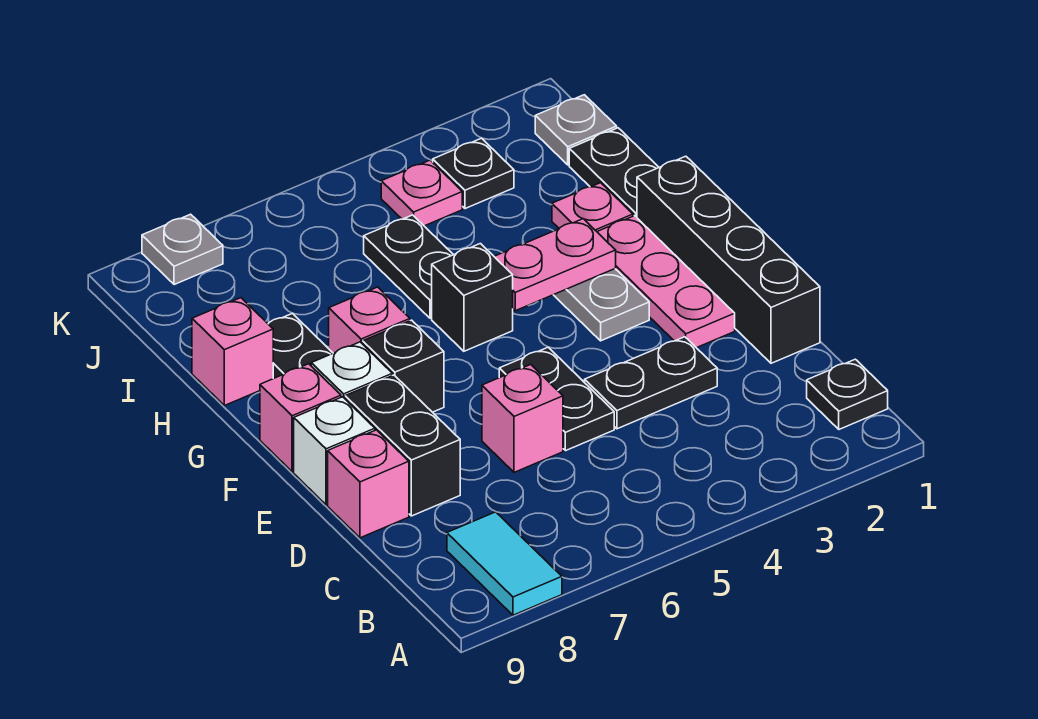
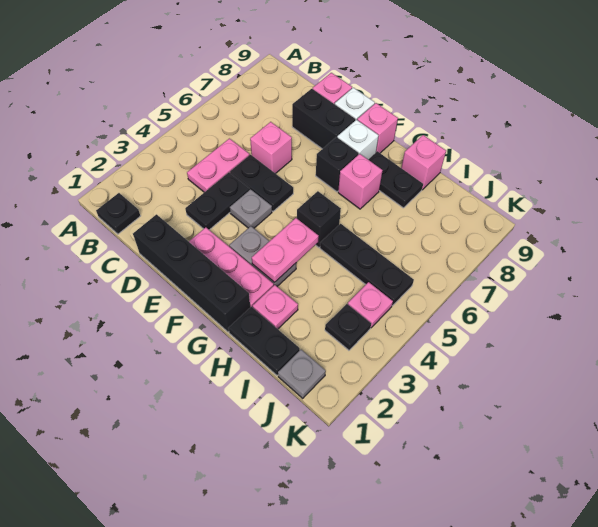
cyan 1x2 tile [447,512,562,615] -> none
none -> pink 1x2 plate [187,139,249,192]
black 1x2 plate [364,215,453,318] -> black 1x3 plate [320,224,414,306]
grey 1x1 plate [142,214,223,285] -> grey 1x1 plate moved to [230,189,272,228]

